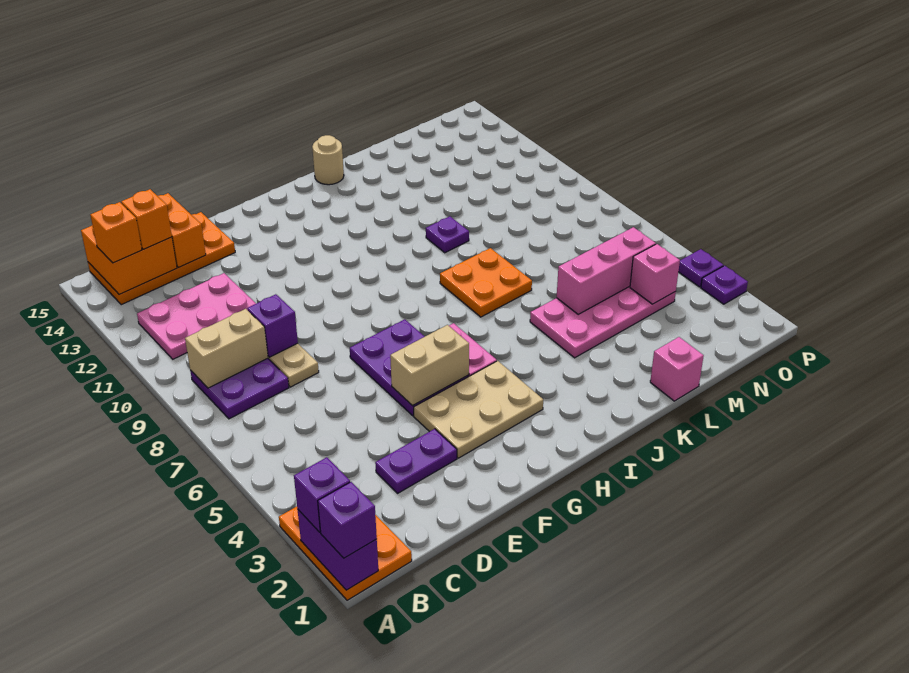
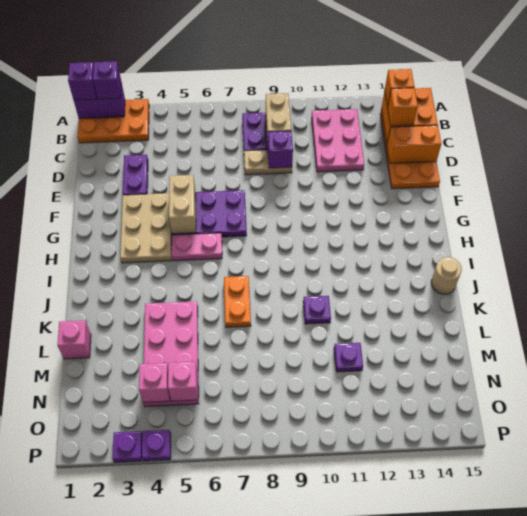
orange 2x2 plate [440,248,532,317] -> orange 1x2 plate [224,276,251,327]
pink 1x3 brick [557,227,656,314] -> pink 1x1 brick [168,362,198,401]
none -> purple 1x1 plate [334,343,363,372]

